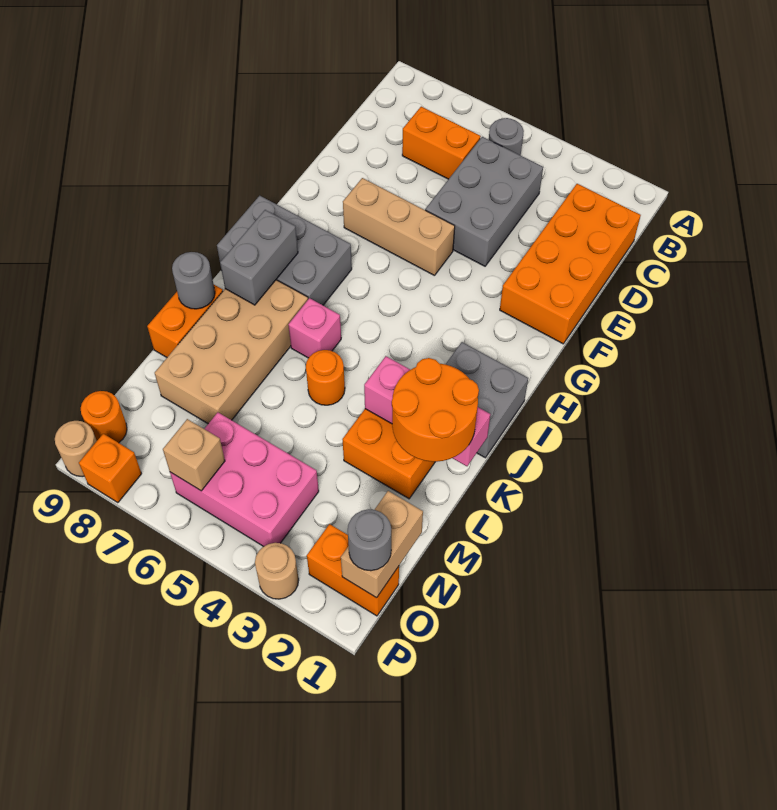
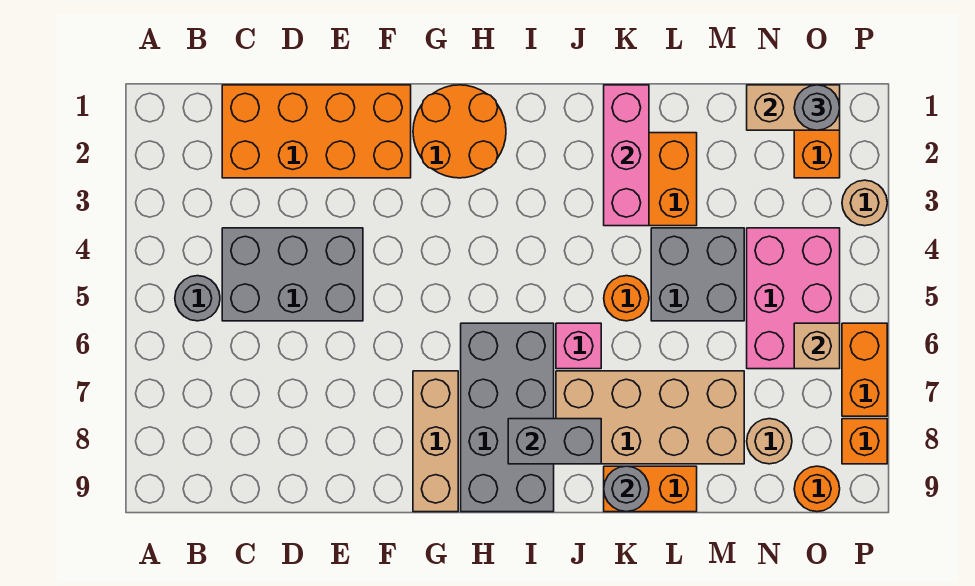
orange 1x2 brick [402,107,481,179] -> orange 1x2 brick moved to [842,323,887,416]
tan 1x3 brick [343,178,455,276] -> tan 1x3 brick moved to [413,371,458,512]
grey 2x3 brick [217,196,352,305] -> grey 2x4 brick [461,323,554,512]
grey 2x2 brick [446,342,528,458] -> grey 2x2 brick moved to [651,228,744,321]
orange 2x2 round brick [392,358,479,462] -> orange 2x2 round brick moved to [413,85,506,178]
tan 1x1 round brick [55,421,97,477] -> tan 1x1 round brick moved to [747,419,792,464]

